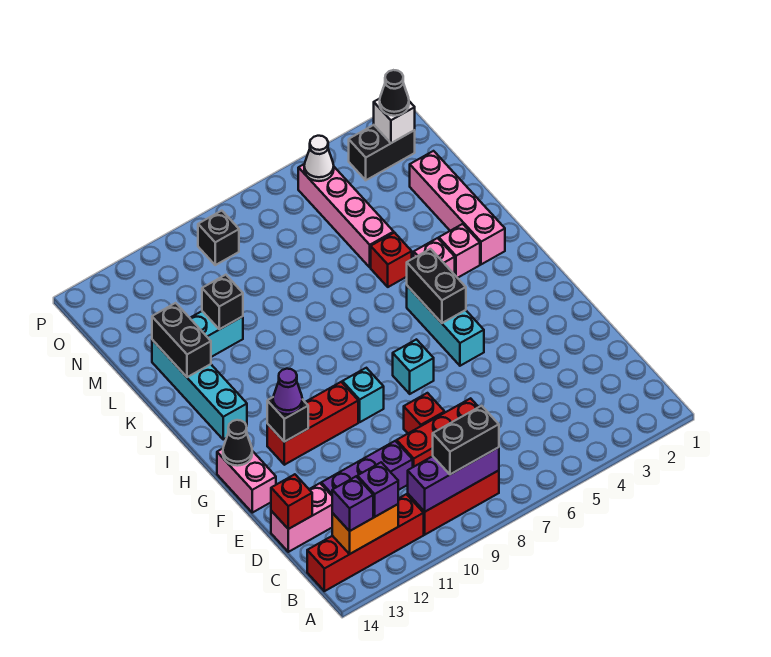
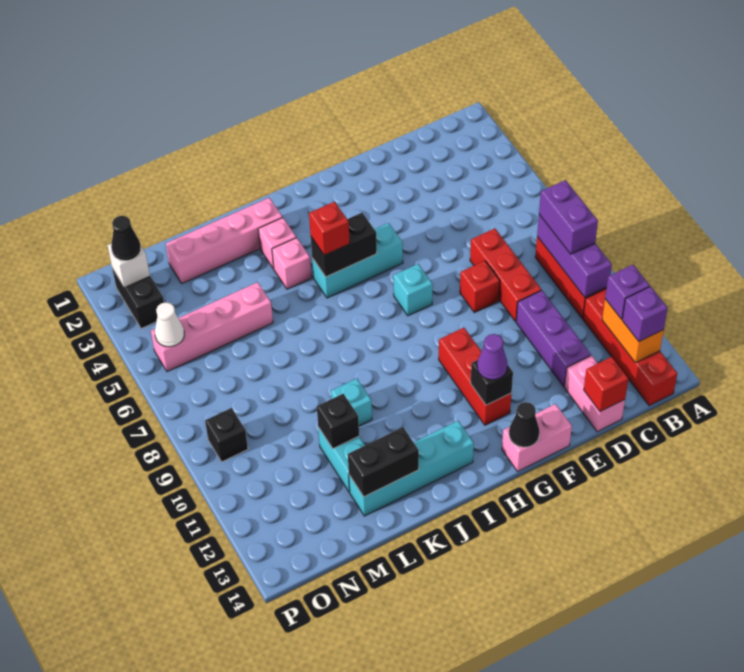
black 1x2 brick [433,406,499,474] -> purple 1x2 brick [539,180,598,254]
cyan 1x1 brick [342,368,384,422] -> cyan 1x1 brick moved to [331,378,372,426]
red 1x1 brick [371,233,412,287] -> red 1x1 brick moved to [309,202,350,255]

